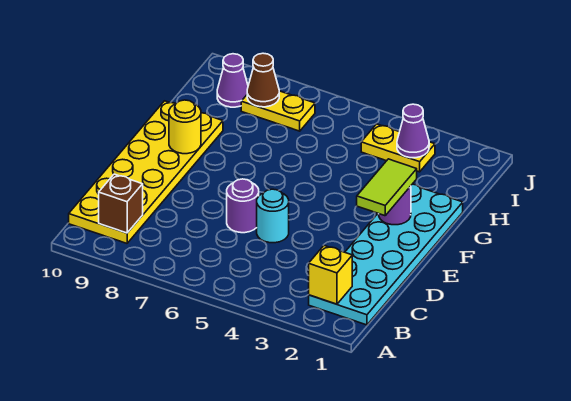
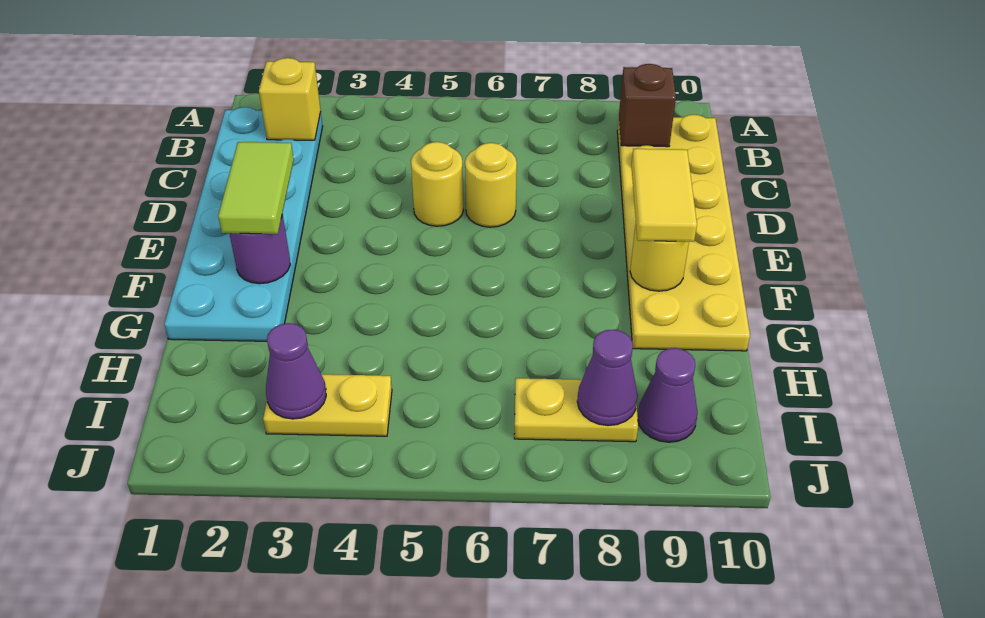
cyan 1x1 round brick [257,189,289,243] -> yellow 1x1 round brick [411,142,463,226]
purple 1x1 round brick [227,179,259,233] -> yellow 1x1 round brick [465,143,517,227]
none -> yellow 1x2 tile [631,149,697,242]
brown 1x1 cone [247,53,279,107] -> purple 1x1 cone [577,330,638,426]

